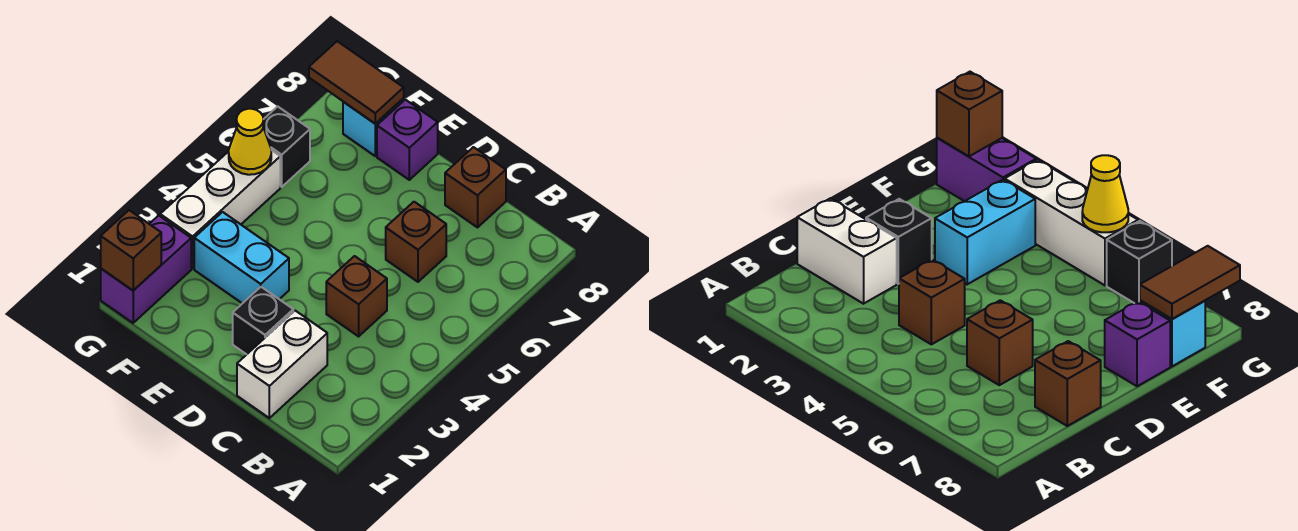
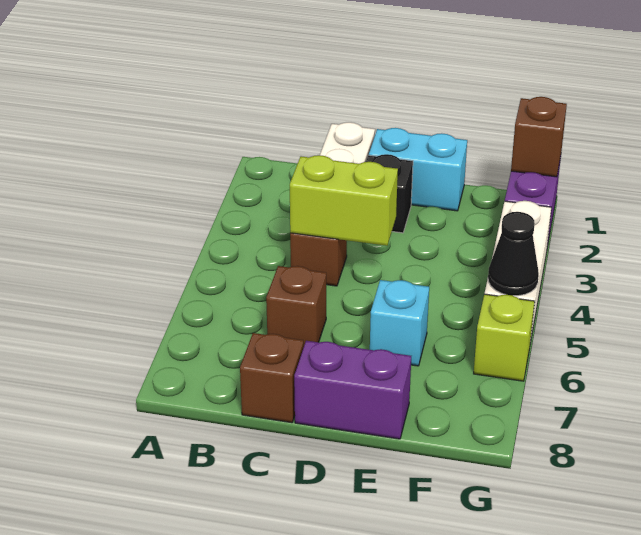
none -> lime 1x2 brick [290,155,398,246]
cyan 1x2 brick [194,212,289,303] -> cyan 1x2 brick moved to [369,128,467,211]
purple 1x1 brick [377,100,438,180] -> purple 1x2 brick [294,341,411,439]
cyan 1x1 brick [343,98,404,156] -> cyan 1x1 brick moved to [370,280,429,366]
brown 1x2 tile [309,41,404,124] -> none
yellow 1x1 cone [229,109,271,175] -> black 1x1 cone [488,212,539,296]
black 1x1 brick [263,107,310,187] -> lime 1x1 brick [474,294,535,381]

